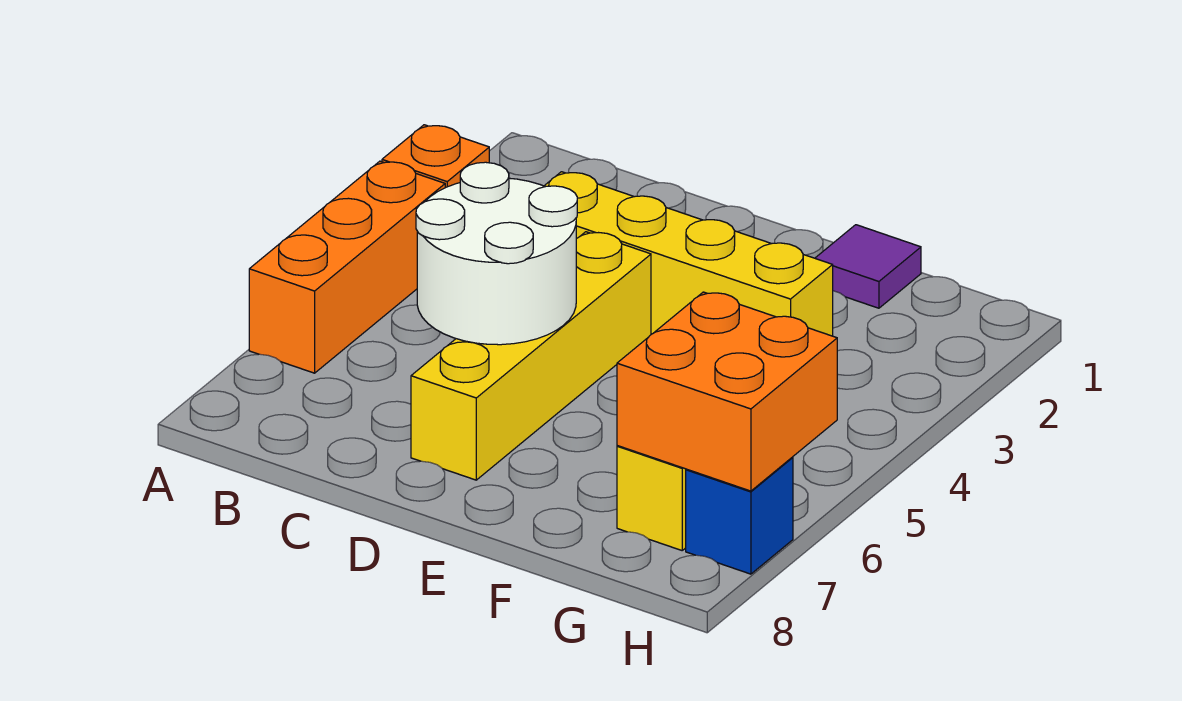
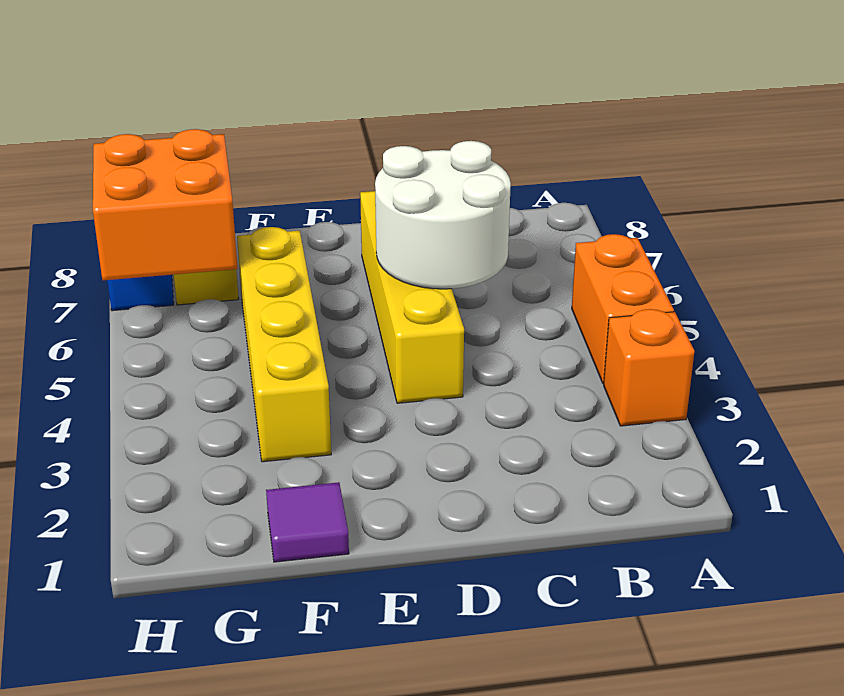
orange 1x3 brick [249,161,445,373] -> orange 1x2 brick [572,234,674,384]
yellow 1x4 brick [545,172,833,336] -> yellow 1x4 brick turned to [237,227,331,462]

